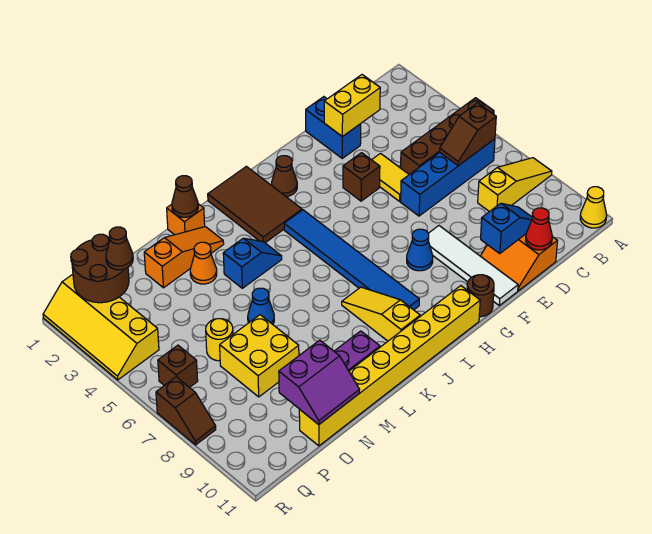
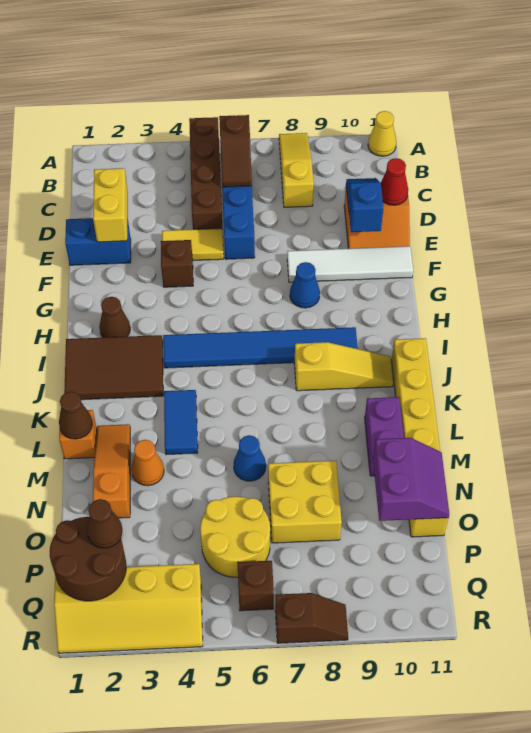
brown 1x1 round brick [467,275,494,317] -> none
yellow 1x8 brick [299,286,480,446] -> yellow 1x6 brick [392,338,448,537]
yellow 1x3 slope [342,287,420,341] -> yellow 1x3 slope turned to [294,342,393,391]
blue 1x2 slope [223,238,282,288] -> blue 1x2 tile [164,390,198,455]
yellow 1x1 round brick [206,319,233,361] -> yellow 2x2 round brick [200,496,270,577]

